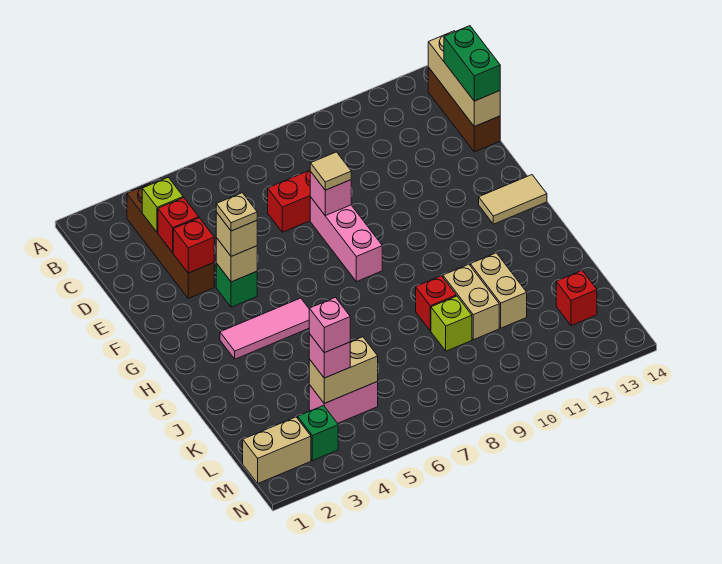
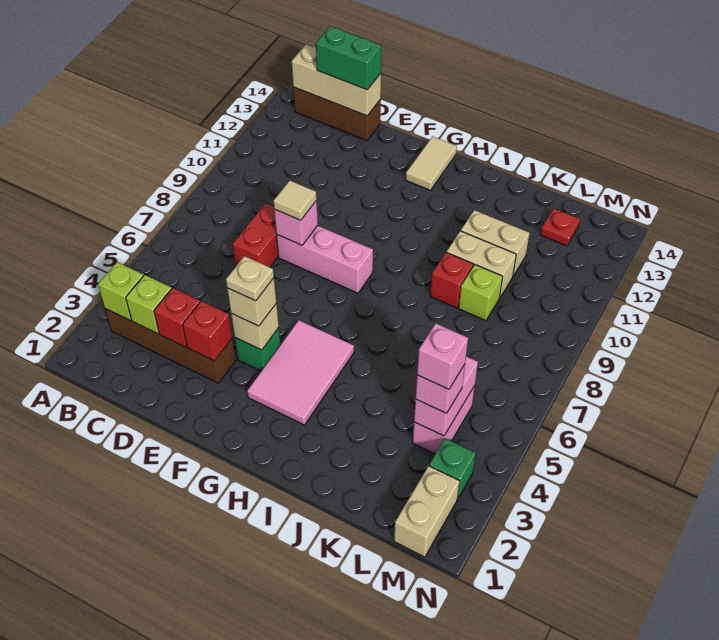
none -> lime 1x1 brick [98,262,144,321]
pink 1x3 tile [220,298,309,359] -> pink 2x3 tile [247,320,354,425]
tan 1x2 brick [309,337,378,404] -> pink 1x2 brick [414,356,478,436]
red 1x1 brick [556,271,597,326] -> red 1x1 plate [540,209,580,246]

